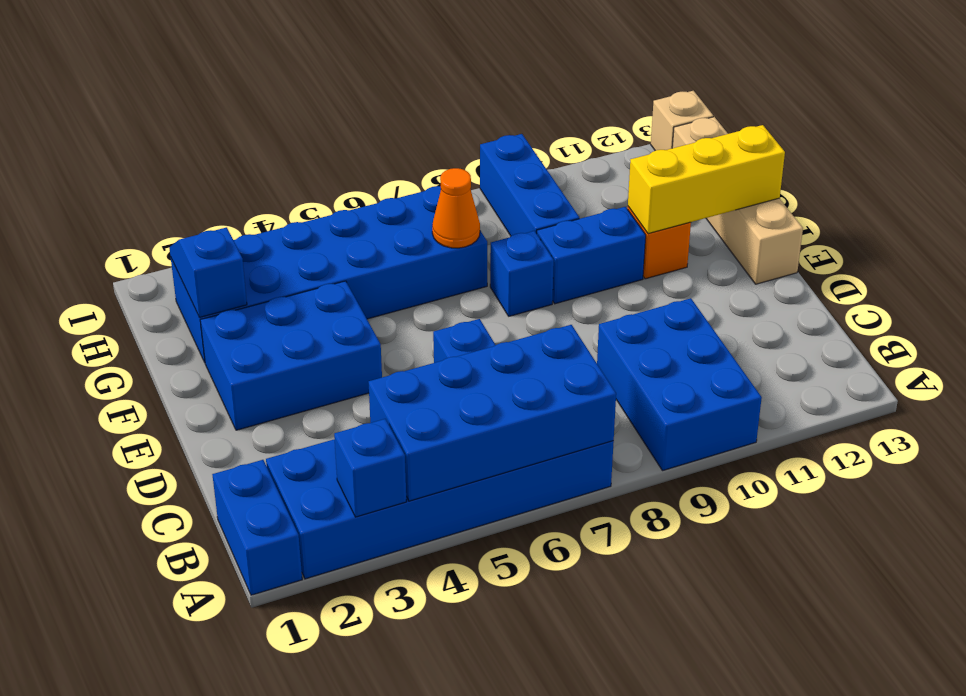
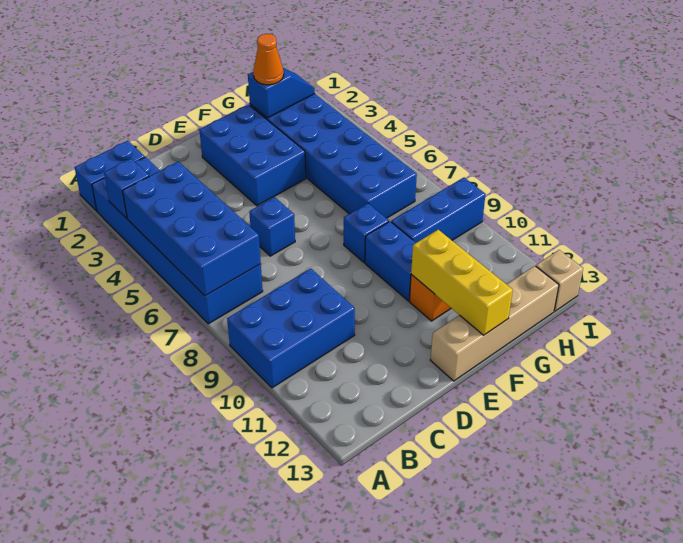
orange 1x1 cone [432,168,480,248] -> orange 1x1 cone moved to [253,34,284,85]

